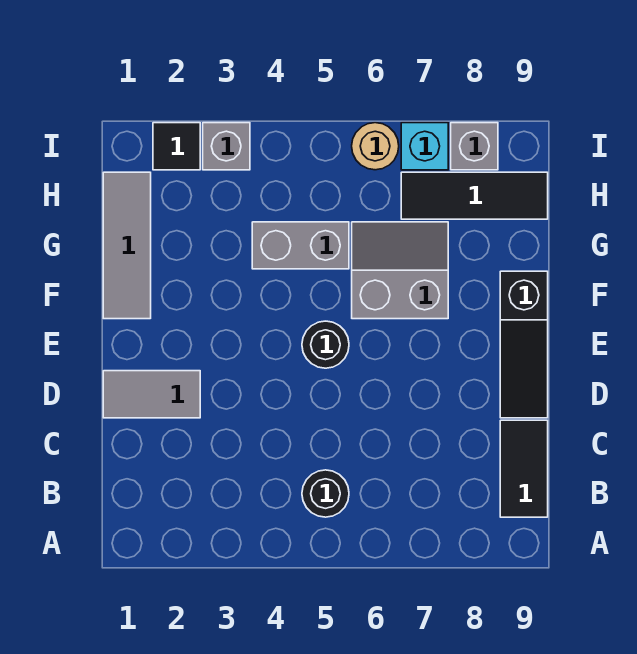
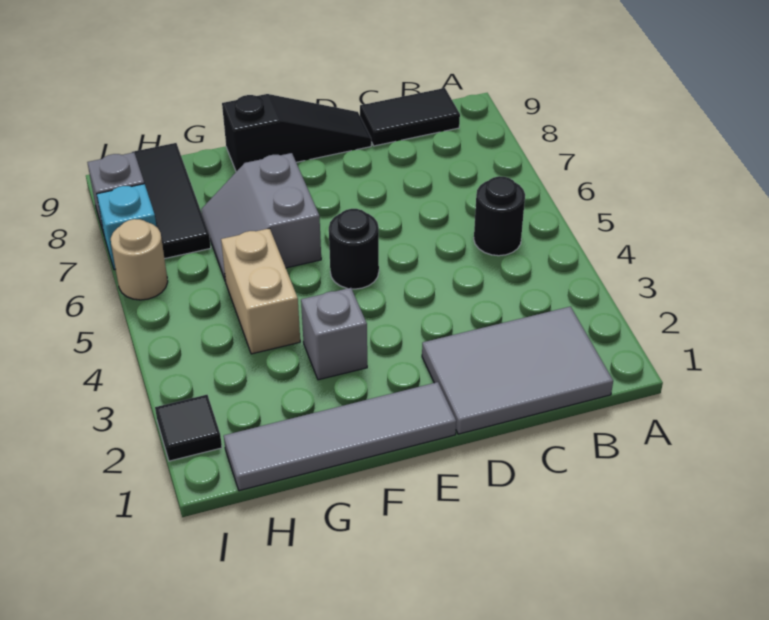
grey 1x2 tile [103,371,200,418] -> grey 2x3 tile [422,307,613,434]
grey 1x3 tile [103,172,151,319] -> grey 1x4 tile [224,382,456,491]
grey 1x2 brick [252,222,349,269] -> tan 1x2 brick [221,228,300,354]
grey 1x1 brick [203,123,250,170] -> grey 1x1 brick moved to [301,288,367,380]

